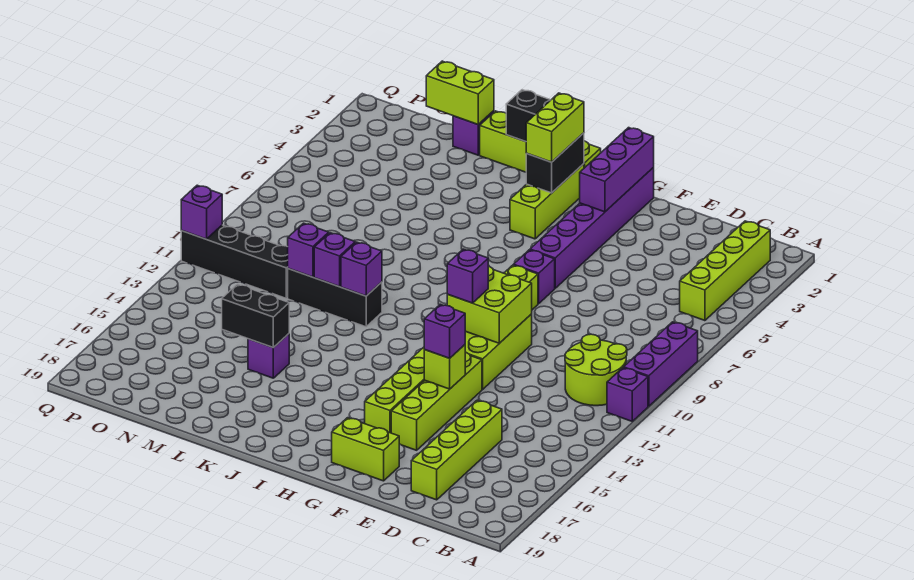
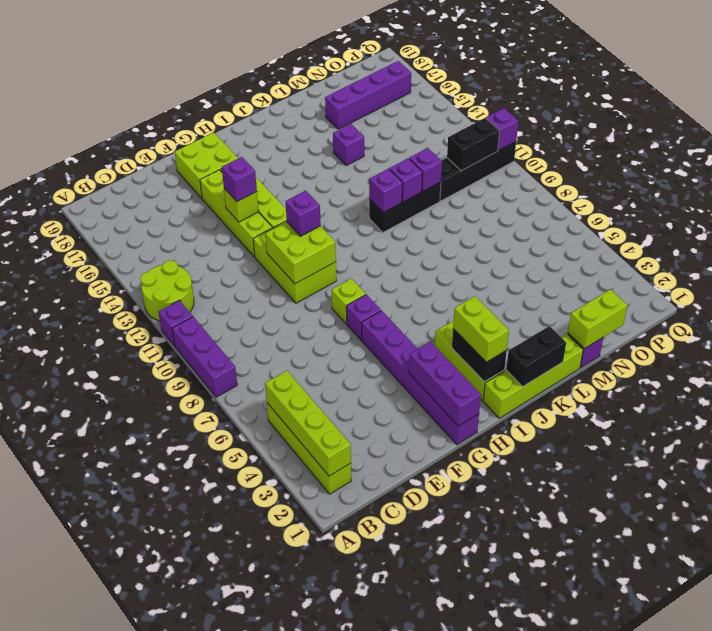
lime 2x2 round brick [565,334,627,406] -> lime 2x2 round brick moved to [140,260,194,321]
lime 1x4 brick [411,400,502,500] -> lime 1x4 brick moved to [265,371,351,476]
lime 1x2 brick [332,418,399,481] -> lime 2x2 brick [175,132,238,198]
black 1x2 brick [222,284,289,348] -> black 1x2 brick moved to [447,118,500,171]
none -> purple 1x4 brick [325,61,411,129]

